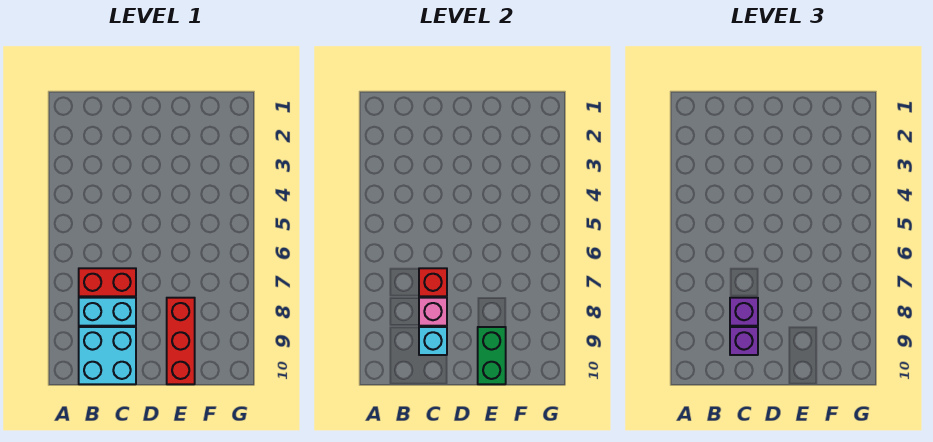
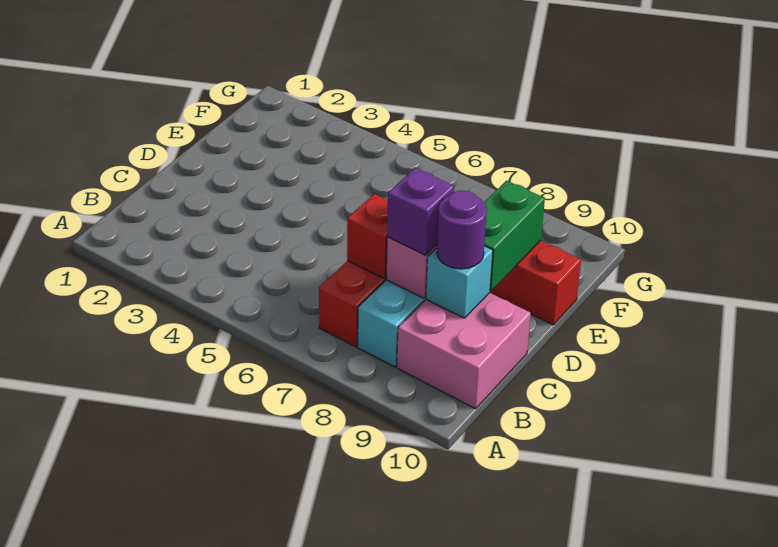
cyan 2x2 brick [79,327,136,384] -> pink 2x2 brick [397,293,531,409]
purple 1x1 brick [730,327,758,355] -> purple 1x1 round brick [437,191,487,269]
green 1x2 brick [478,327,506,384] -> green 1x2 brick turned to [484,181,545,291]

